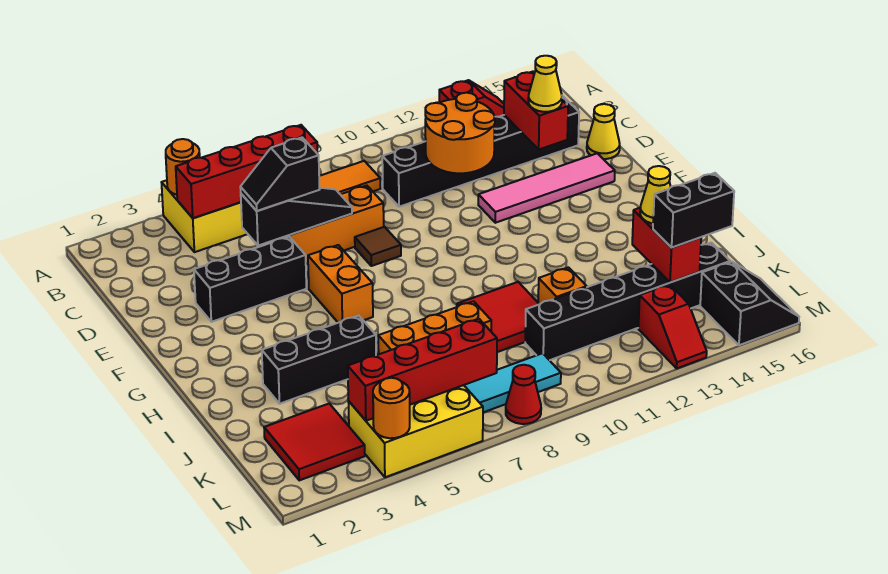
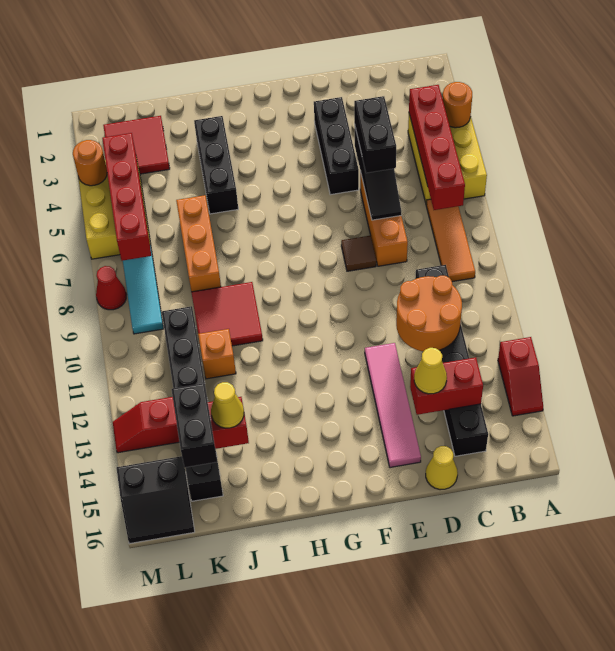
black 1x2 slope [240,138,320,211] -> black 1x2 brick [354,96,396,173]
orange 1x2 brick [308,245,373,323] -> none

